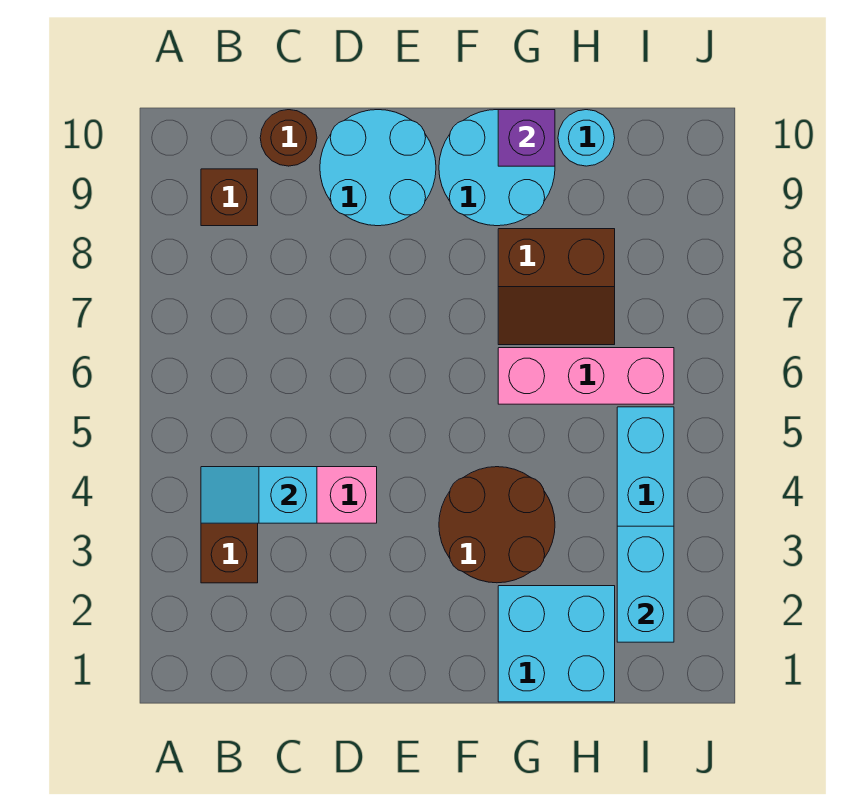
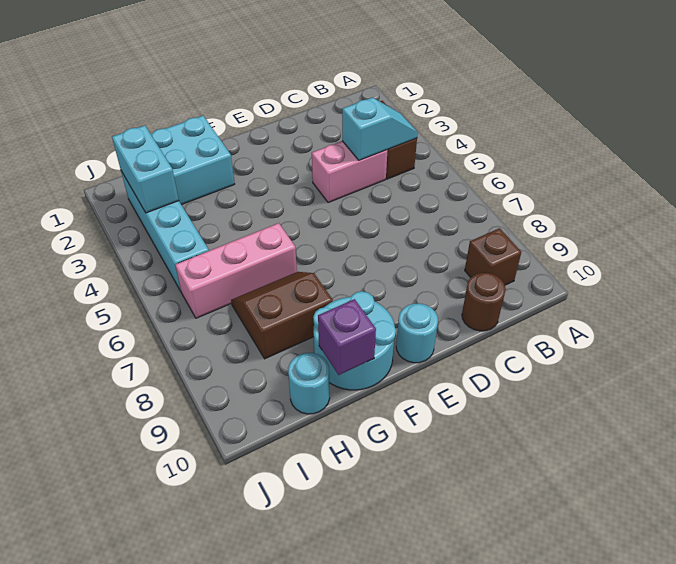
cyan 2x2 round brick [320,110,436,226] -> cyan 1x1 round brick [396,303,438,363]
brown 2x2 round brick [439,467,555,583] -> none

